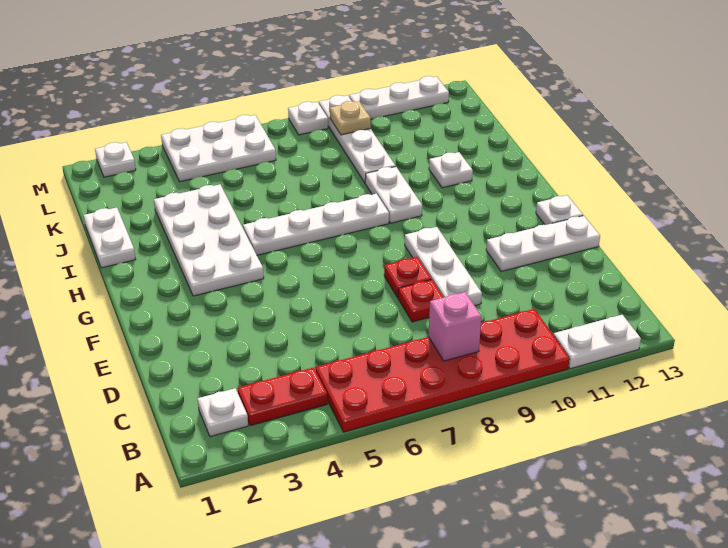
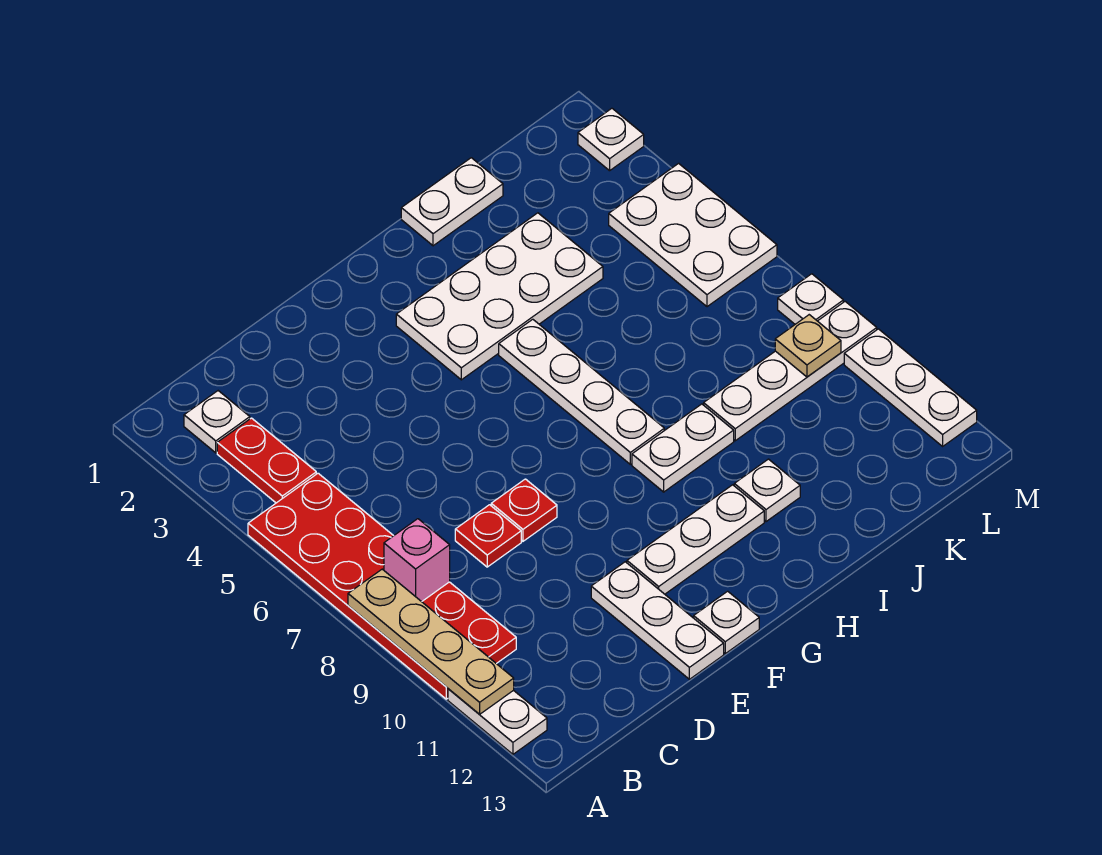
none -> tan 1x4 plate [348,569,514,714]
white 1x3 plate [405,227,482,306] -> white 1x3 plate moved to [627,485,764,594]

